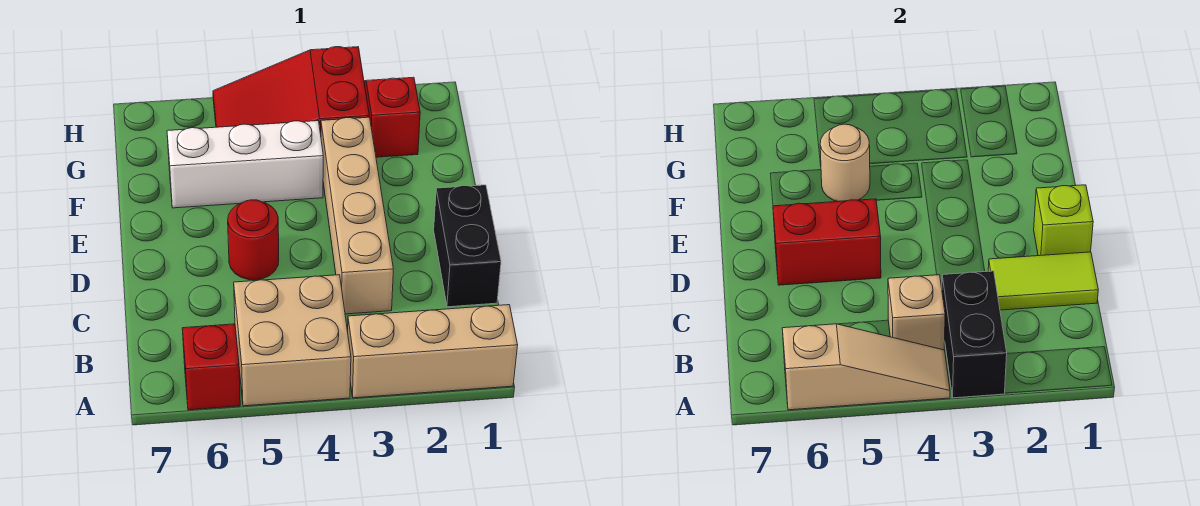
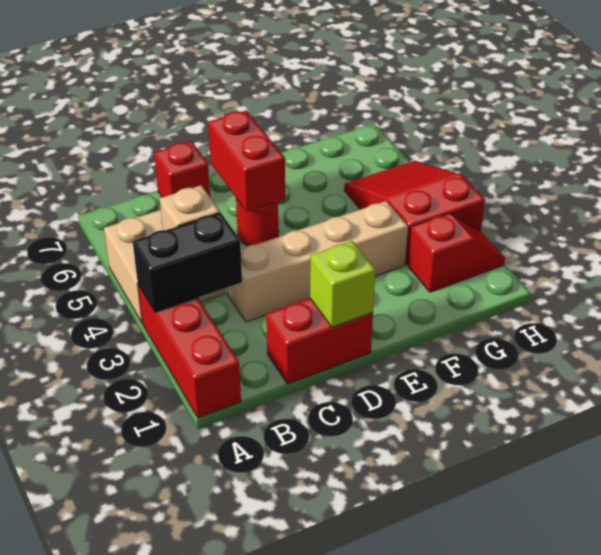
tan 1x3 brick [348,305,518,398] -> red 1x3 brick [138,285,241,418]
tan 1x3 slope [782,324,950,410] -> none
red 1x1 brick [182,324,240,410] -> red 1x1 brick moved to [154,141,210,197]
black 1x2 brick [434,185,501,307] -> red 1x2 brick [266,298,373,384]
lime 1x2 tile [988,252,1098,310] -> none
white 1x3 brick [167,121,323,208] -> none
tan 1x1 round brick [820,124,870,202] -> none

